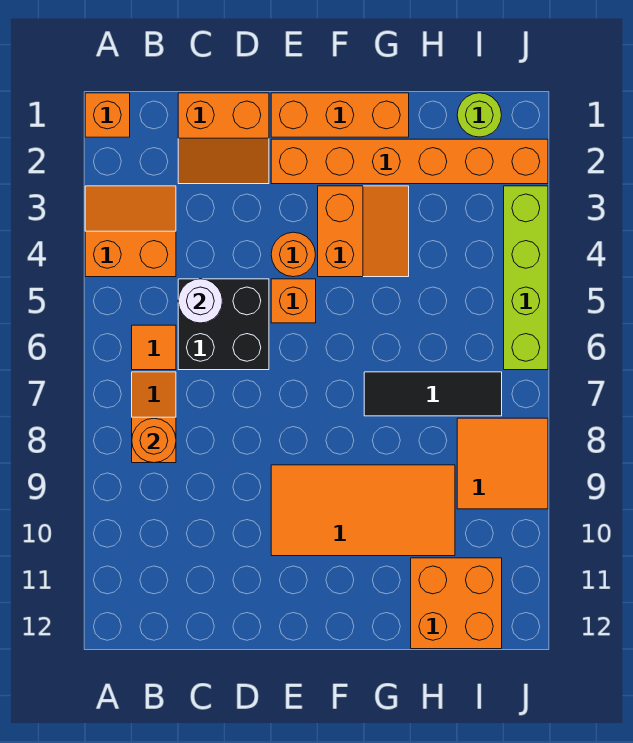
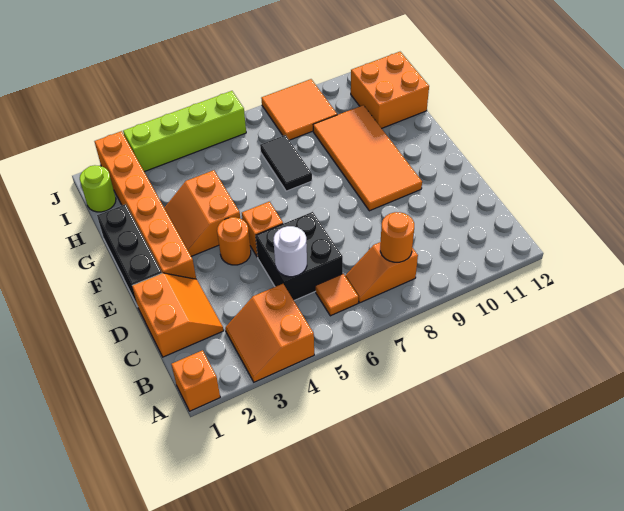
orange 1x3 brick [271,93,409,137] -> black 1x3 brick [97,204,162,305]
orange 2x2 slope [318,186,409,277] -> orange 2x2 slope turned to [165,170,240,256]
black 1x3 tile [364,372,502,416] -> black 1x2 tile [260,135,312,191]

